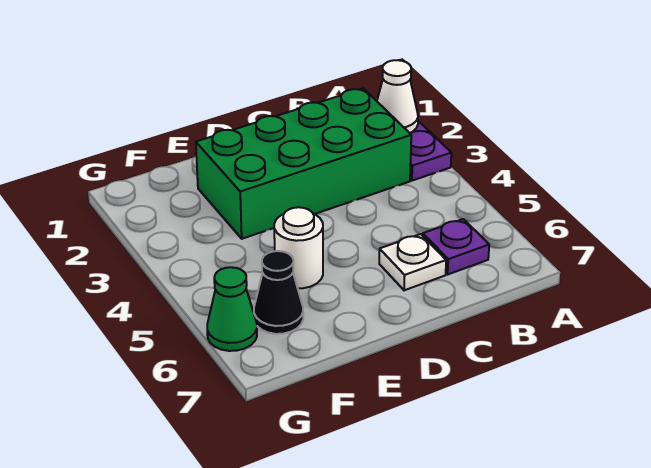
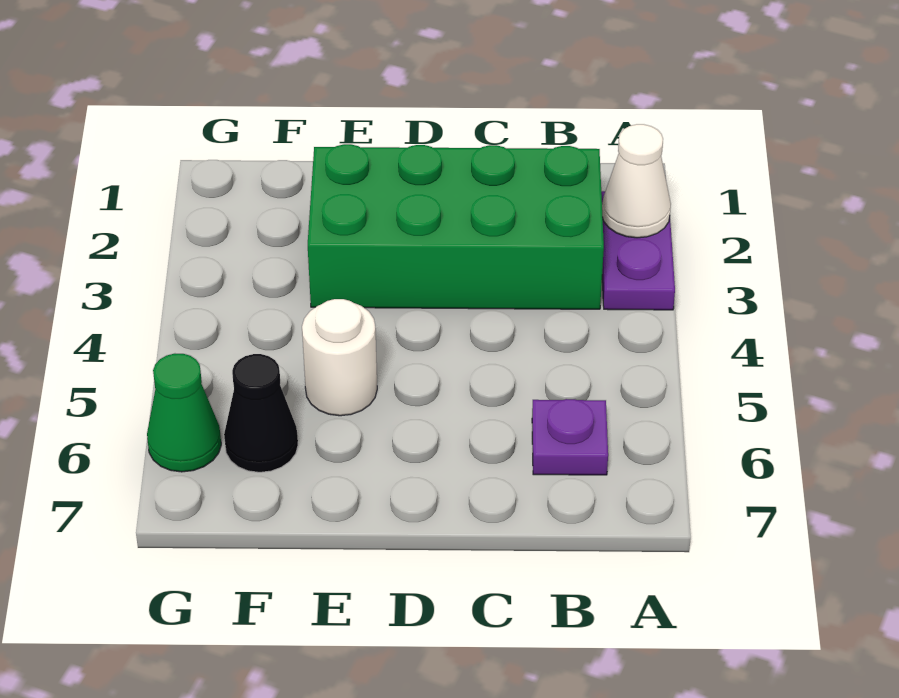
white 1x1 plate [379,234,446,290] -> none

